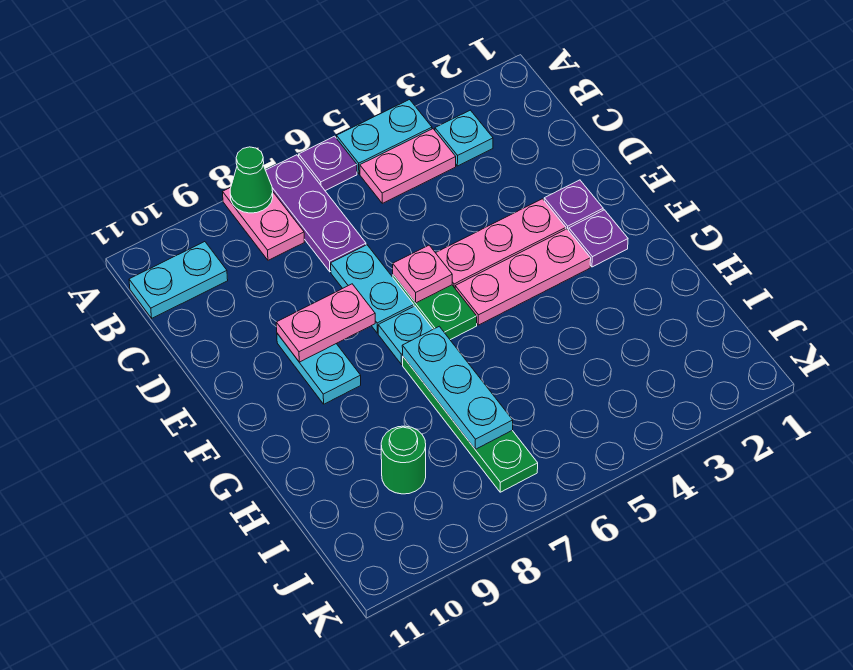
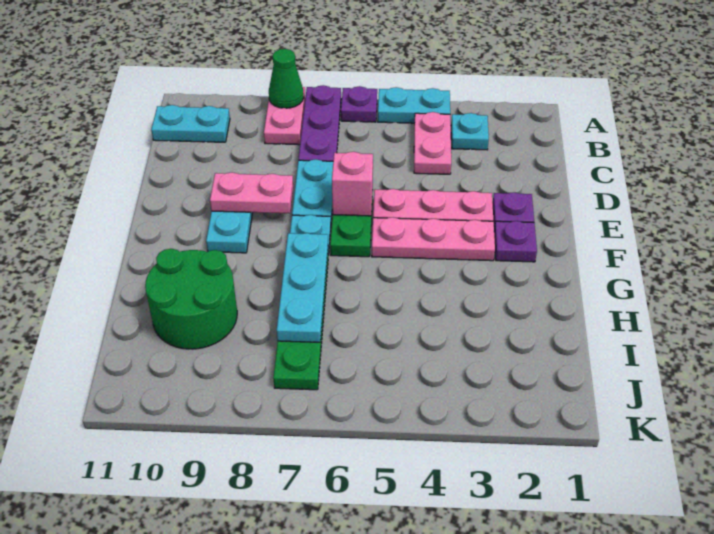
pink 1x2 plate [360,129,456,203] -> pink 1x2 plate turned to [414,112,451,174]
pink 1x1 plate [393,245,452,303] -> pink 1x1 brick [332,152,373,216]
green 1x1 round brick [381,426,426,494] -> green 2x2 round brick [145,249,237,349]

